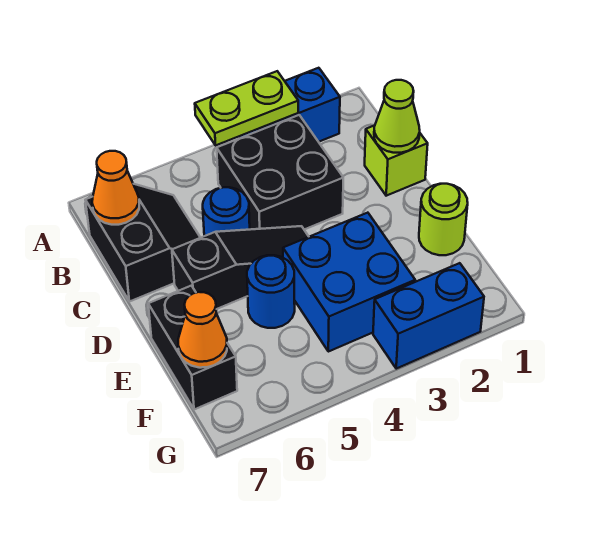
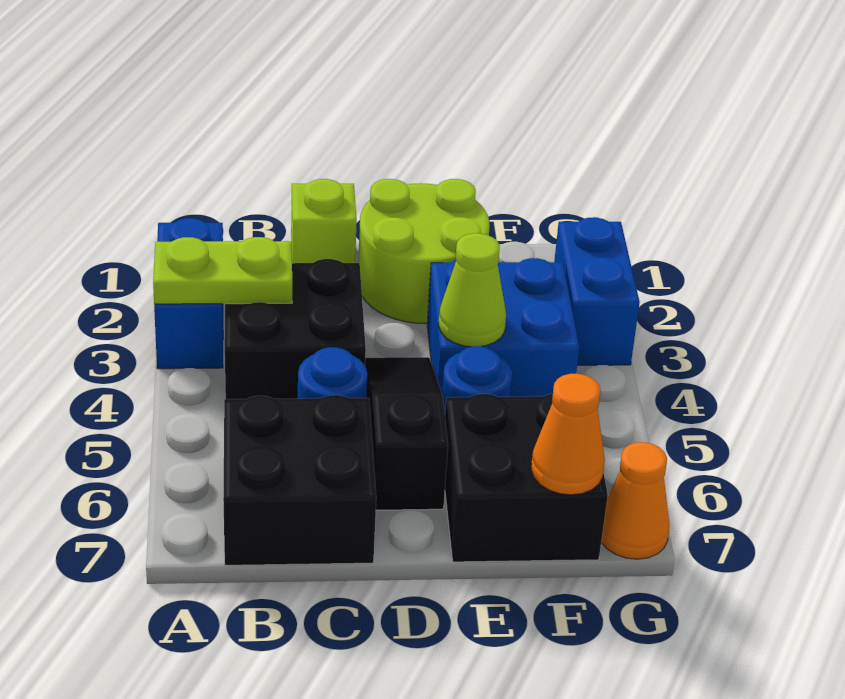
lime 1x2 plate [195,71,298,145] -> lime 1x2 plate turned to [153,237,292,304]
black 2x2 slope [85,184,200,302] -> black 2x2 brick [223,395,376,565]
orange 1x1 cone [92,151,139,225] -> orange 1x1 cone moved to [601,442,669,559]
lime 1x1 cone [374,80,420,153] -> lime 1x1 cone moved to [438,233,506,347]
lime 1x1 round brick [419,184,468,255] -> lime 2x2 round brick [358,179,490,324]
black 1x2 brick [148,286,237,410] -> black 2x2 brick [445,393,608,562]

